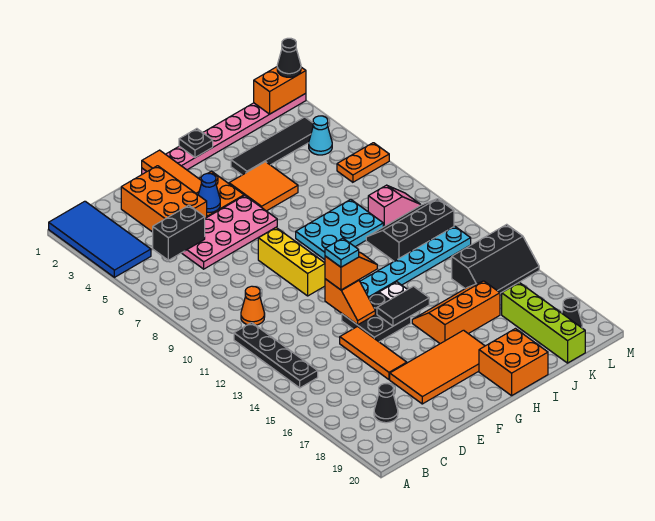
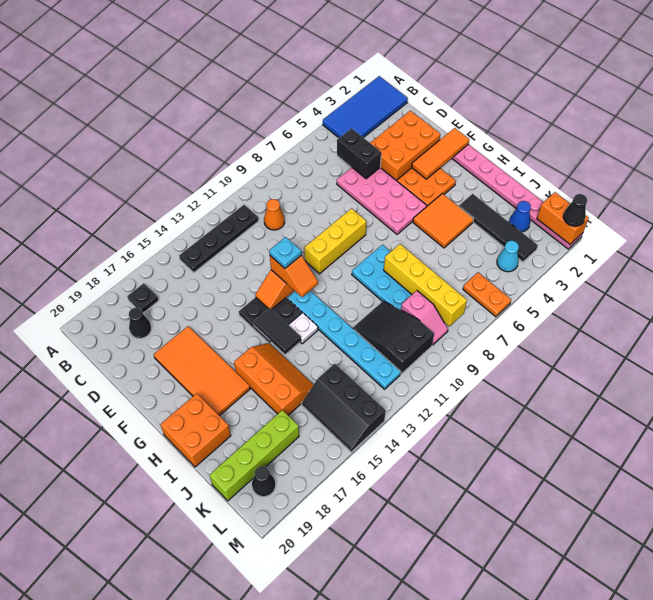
orange 1x3 tile [340,327,407,380] -> none
blue 1x1 cone [198,173,220,213] -> blue 1x1 cone moved to [509,201,531,232]
black 1x1 plate [179,129,213,157] -> black 1x1 plate moved to [127,283,159,313]
none -> yellow 1x4 brick [384,244,467,326]
black 2x3 slope [366,199,454,261] -> black 2x3 slope turned to [353,301,434,374]

